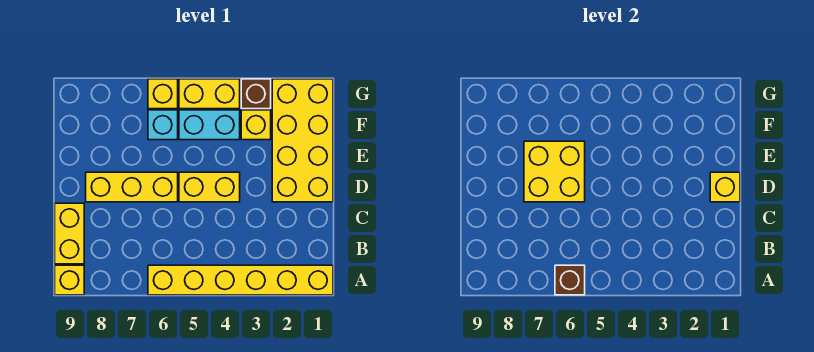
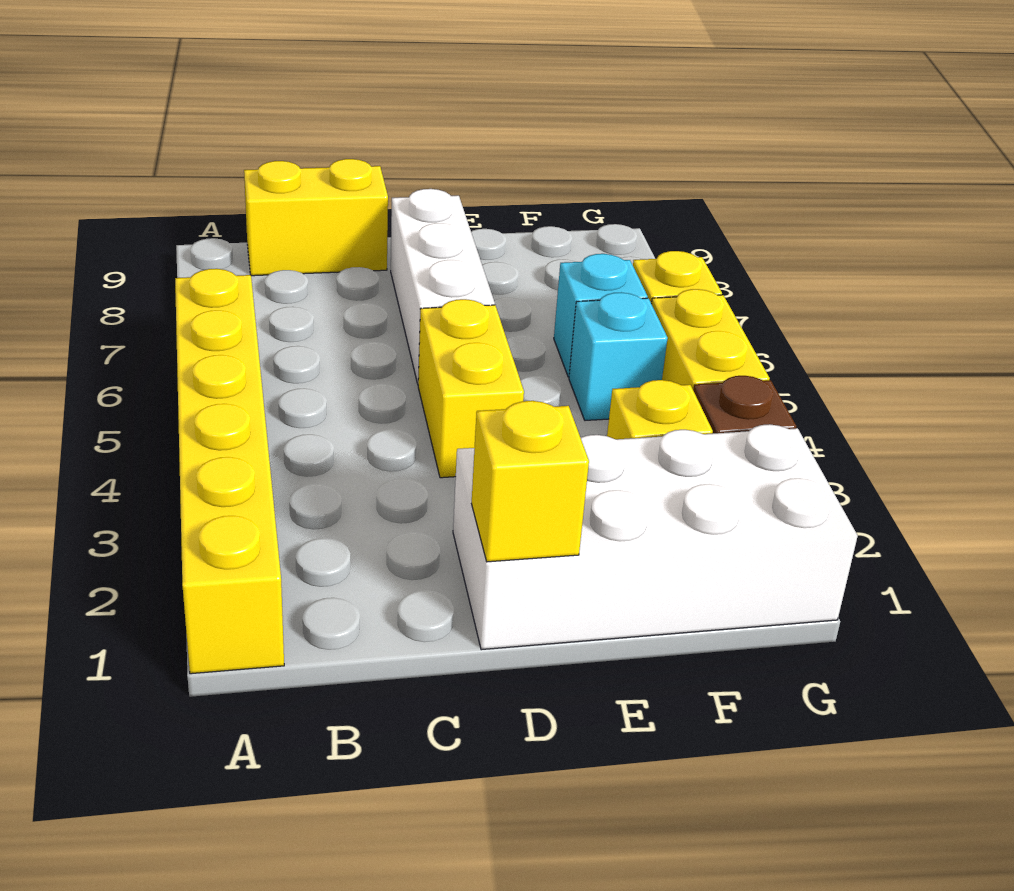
brown 1x1 brick [555,265,585,295] -> none
yellow 1x1 brick [55,265,84,295] -> none
yellow 2x4 brick [272,79,333,202] -> white 2x4 brick [453,424,858,650]
yellow 1x3 brick [86,172,178,202] -> white 1x3 brick [391,189,495,384]
yellow 2x2 brick [524,141,585,202] -> none
cyan 1x2 brick [179,110,240,140] -> cyan 1x1 brick [569,292,668,420]

